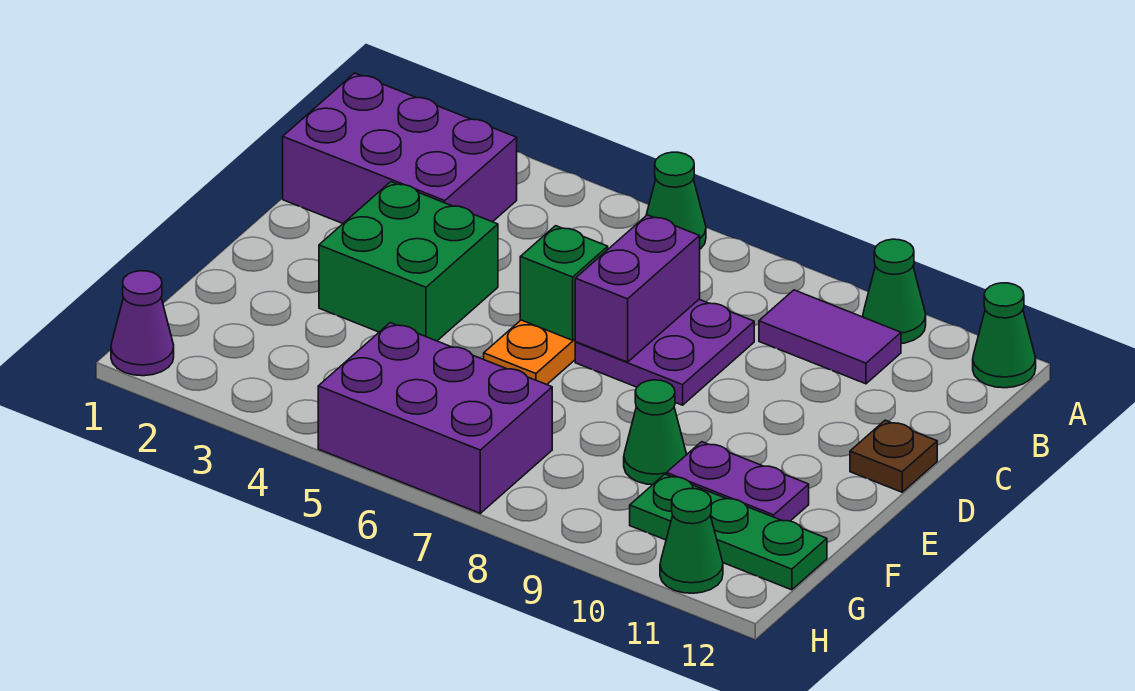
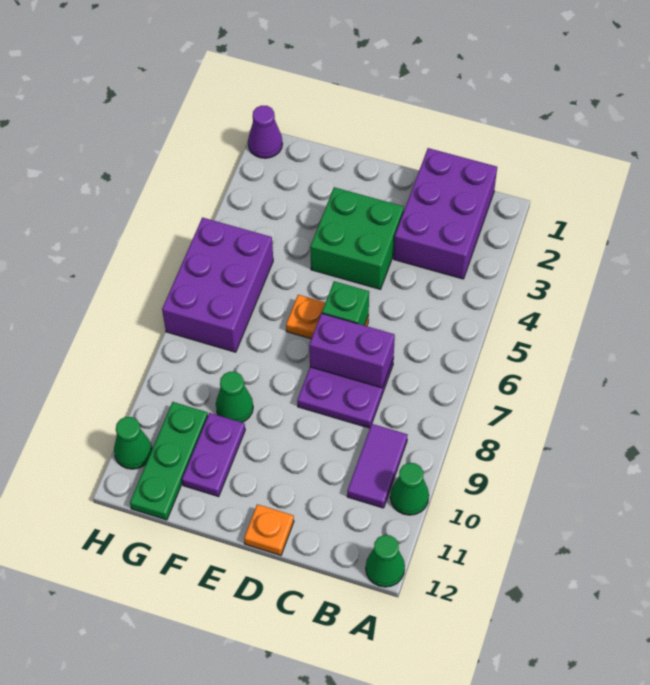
green 1x1 cone [646,152,706,249] -> none
brown 1x1 plate [850,420,937,492] -> orange 1x1 plate [244,504,294,555]

